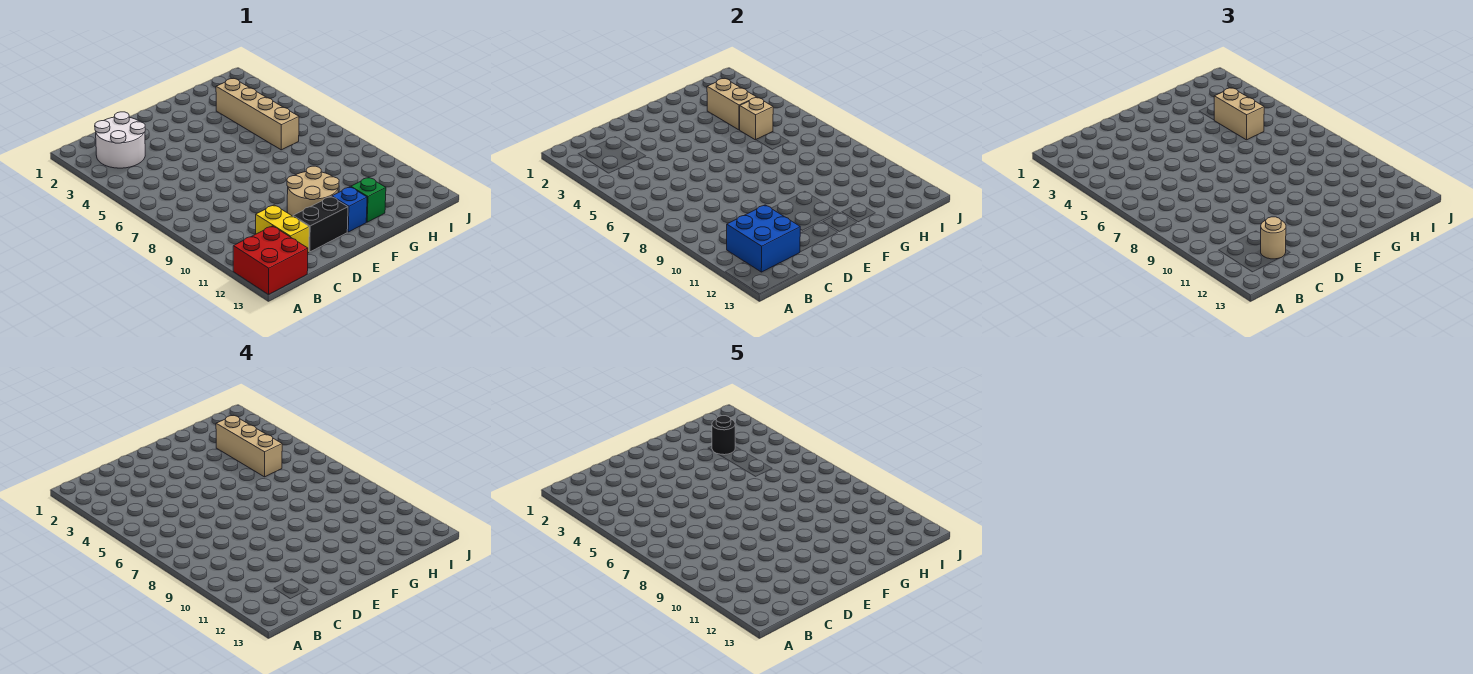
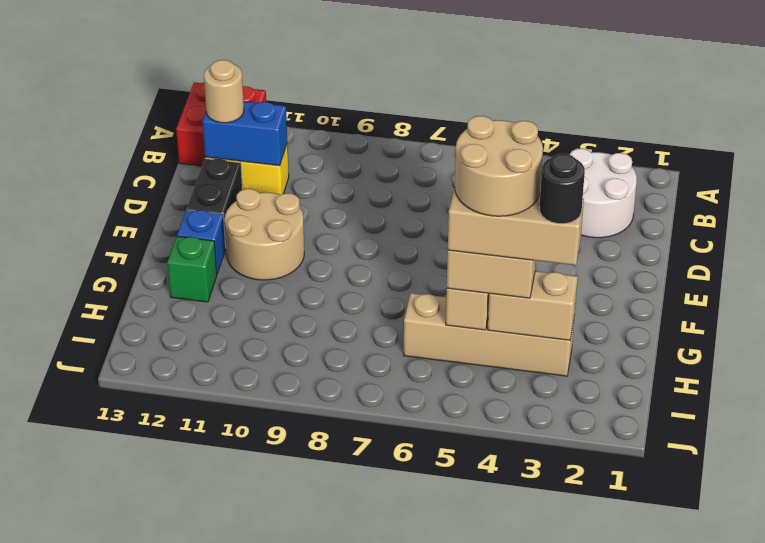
blue 2x2 brick [727,205,800,272] -> blue 1x2 brick [203,101,287,166]
none -> tan 2x2 round brick [455,116,543,216]

